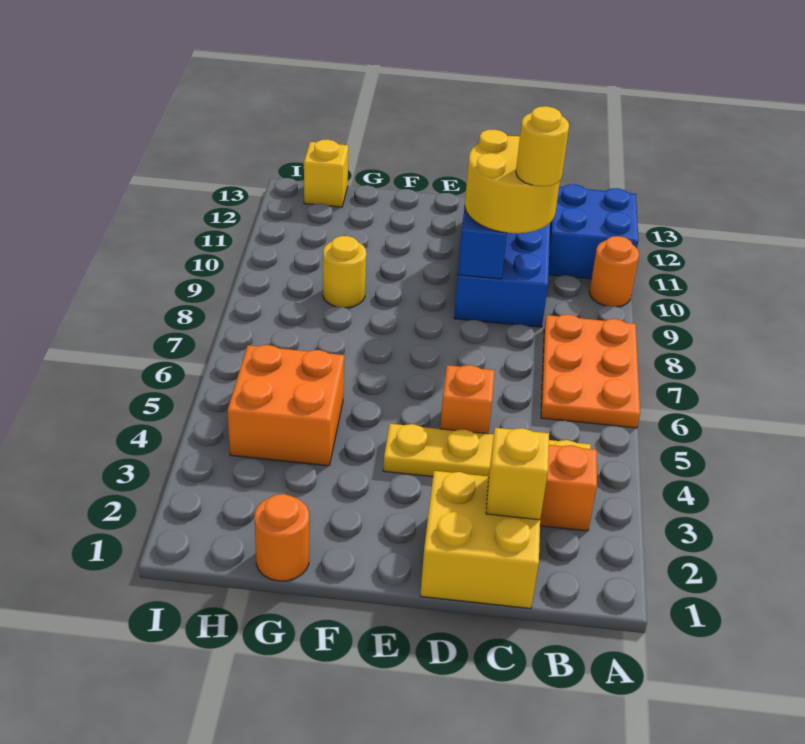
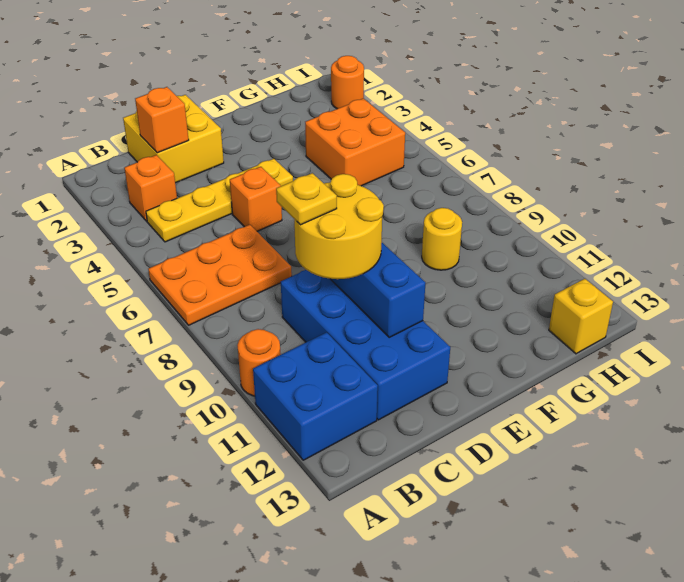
orange 2x3 plate [541,314,640,428] -> orange 2x3 plate turned to [148,225,292,325]
yellow 1x1 brick [486,428,549,520] -> orange 1x1 brick [135,87,189,153]
yellow 1x1 round brick [516,106,569,186] -> yellow 1x1 plate [276,173,337,225]
orange 1x1 round brick [254,494,309,581] -> orange 1x1 round brick moved to [331,56,364,109]

